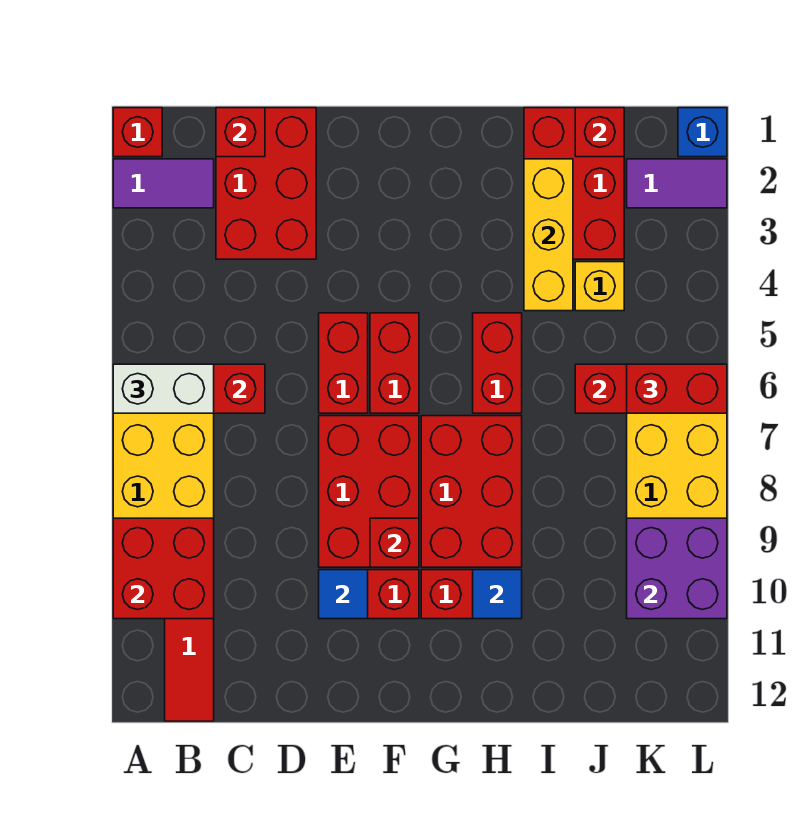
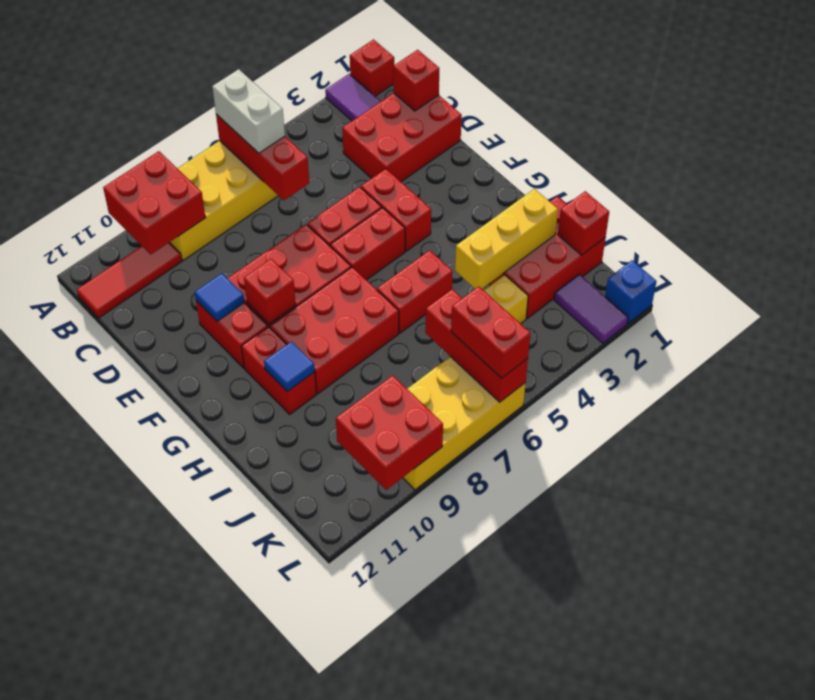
none -> red 1x2 brick [361,169,431,251]
purple 2x2 brick [627,518,727,619] -> red 2x2 brick [336,376,443,490]

